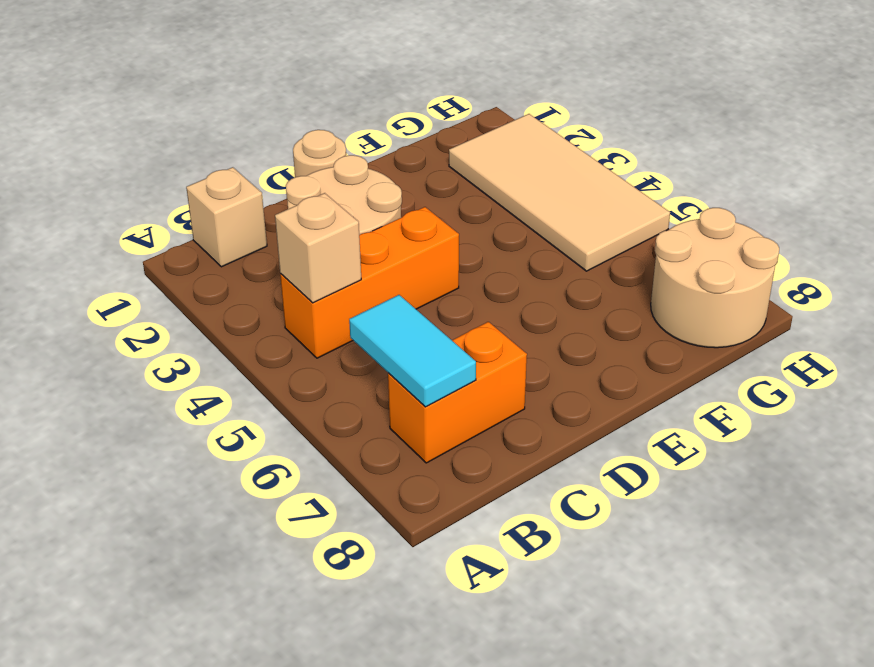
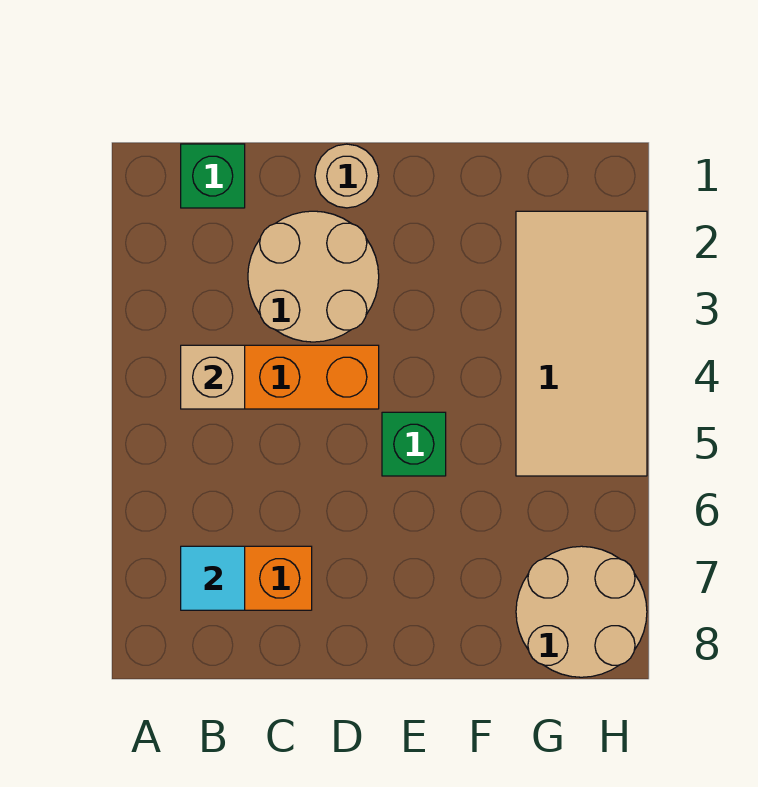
tan 1x1 brick [186,167,267,267] -> green 1x1 brick [181,144,245,208]
cyan 1x2 tile [349,295,476,407] -> cyan 1x1 tile [181,546,245,610]
none -> green 1x1 brick [382,412,446,476]

